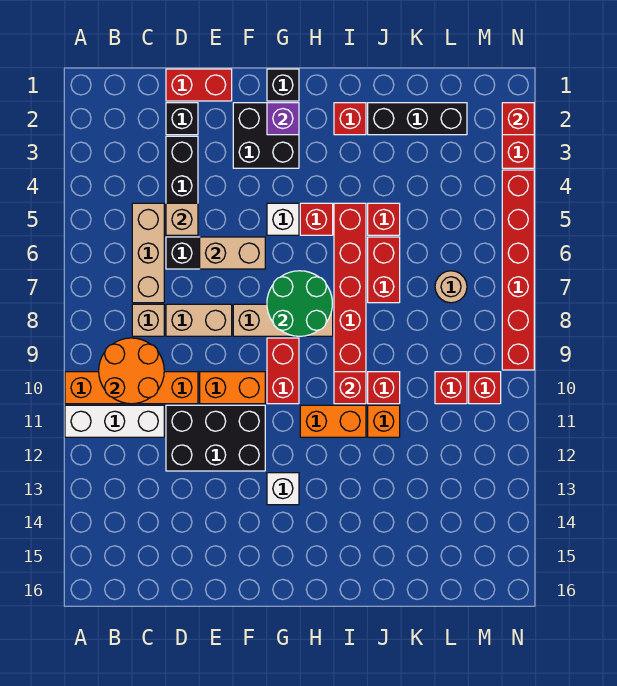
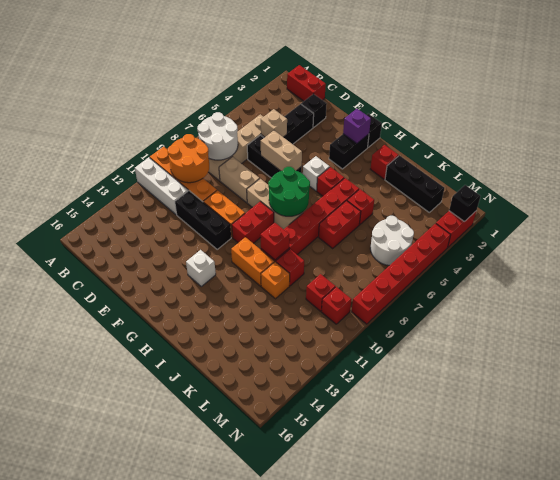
none -> white 2x2 round brick [197,112,238,160]
red 1x2 brick [166,69,232,101] -> red 1x2 brick moved to [287,65,326,101]
black 2x3 brick [166,405,265,471] -> black 1x3 brick [175,191,231,249]
black 2x2 brick [233,103,299,168] -> black 1x2 brick [329,134,369,169]
none -> white 2x2 round brick [370,216,414,266]
tan 1x1 round brick [435,271,467,303] -> none
red 1x1 brick [502,103,534,135] -> black 1x1 brick [449,185,481,222]

